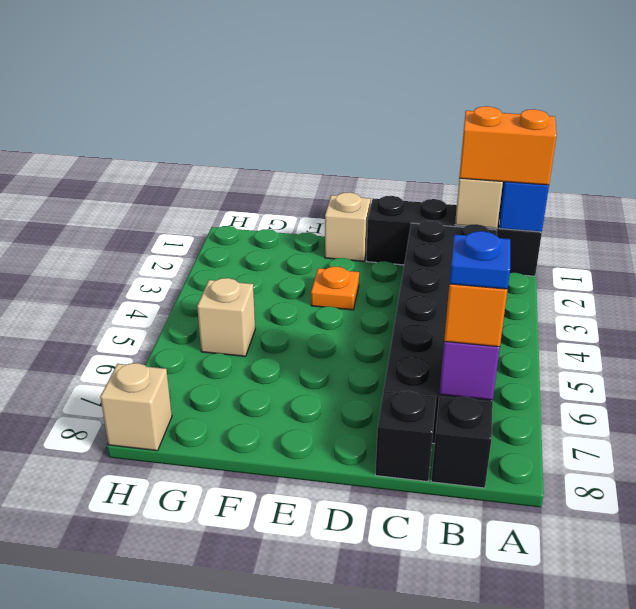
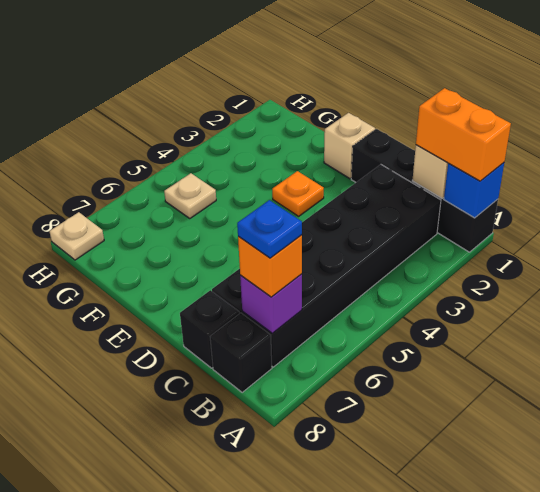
tan 1x1 brick [197,278,255,356] -> tan 1x1 plate [164,173,216,219]
tan 1x1 brick [100,363,172,451] -> tan 1x1 plate [49,212,104,260]

